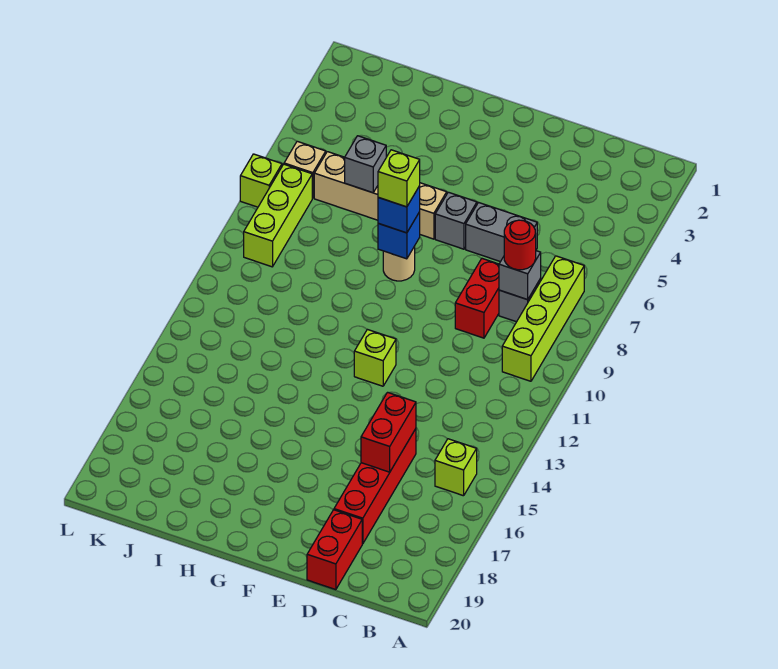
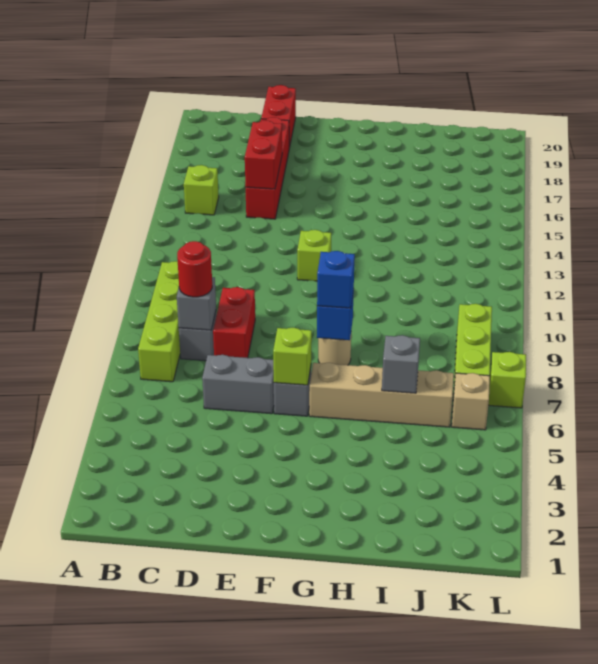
lime 1x1 brick [378,150,420,207] -> lime 1x1 brick moved to [273,328,312,385]

